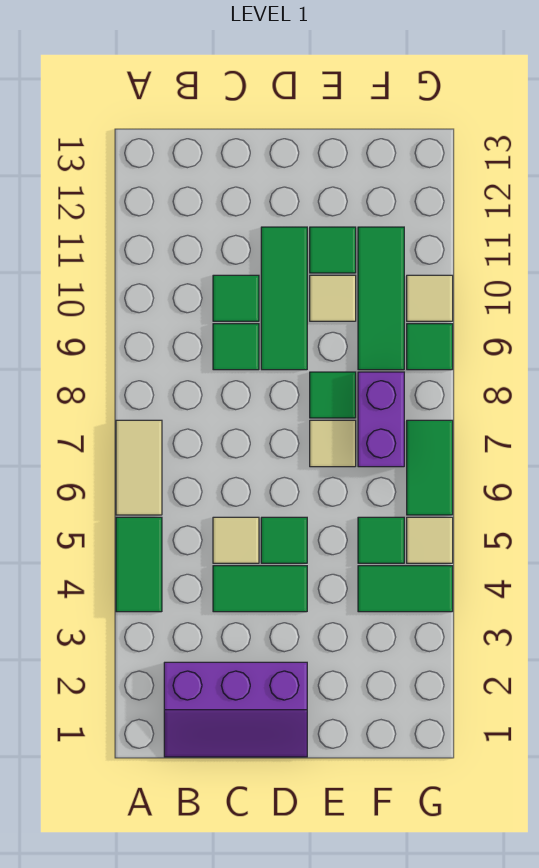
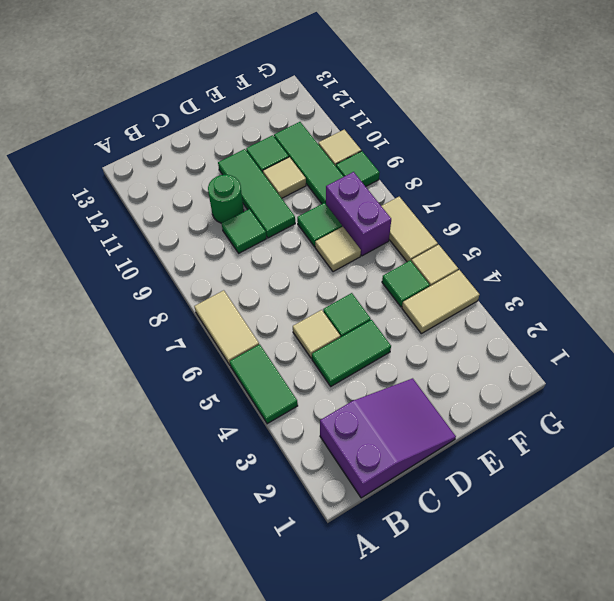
purple 2x3 slope [164,662,307,757] -> purple 2x3 slope turned to [320,378,456,498]
green 1x1 tile [213,275,259,321] -> green 1x1 round brick [208,175,244,223]
green 1x2 tile [358,566,453,612] -> tan 1x2 tile [402,270,480,334]
green 1x2 tile [407,420,453,515] -> tan 1x2 tile [382,197,438,262]

